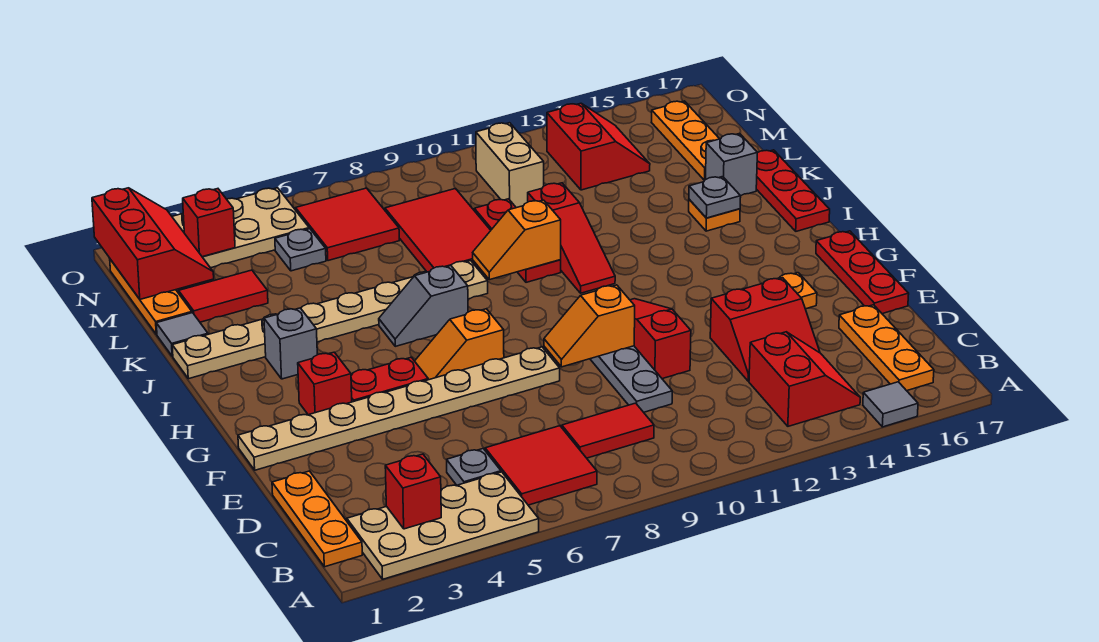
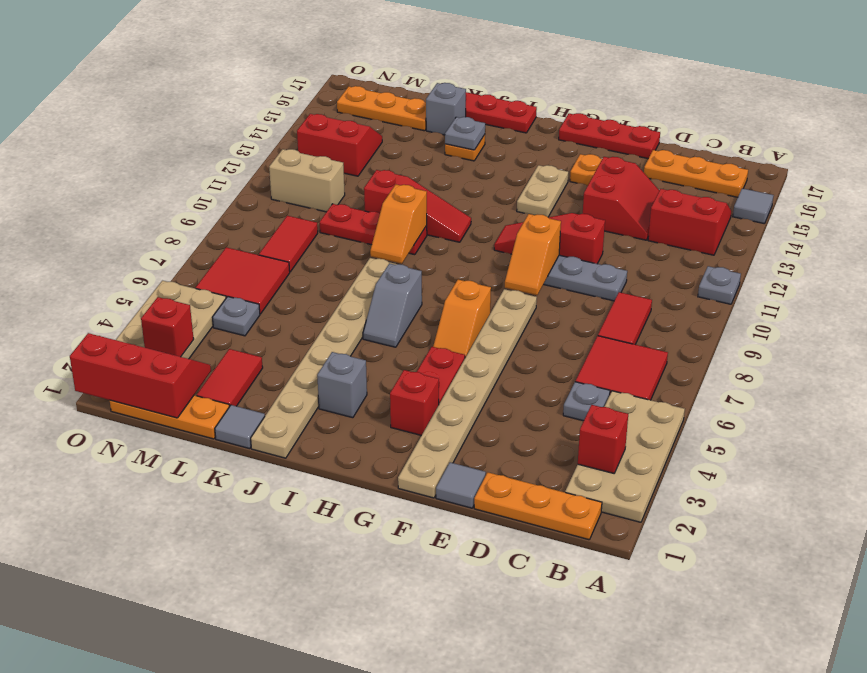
none -> grey 1x1 plate [698,266,741,304]
none -> grey 1x1 tile [436,462,486,508]
none -> tan 1x2 plate [517,165,568,217]
red 2x3 tile [385,189,491,272] -> red 1x2 tile [259,216,318,272]

